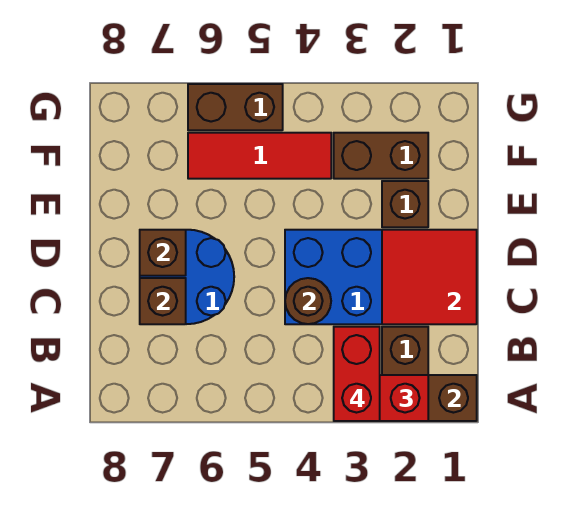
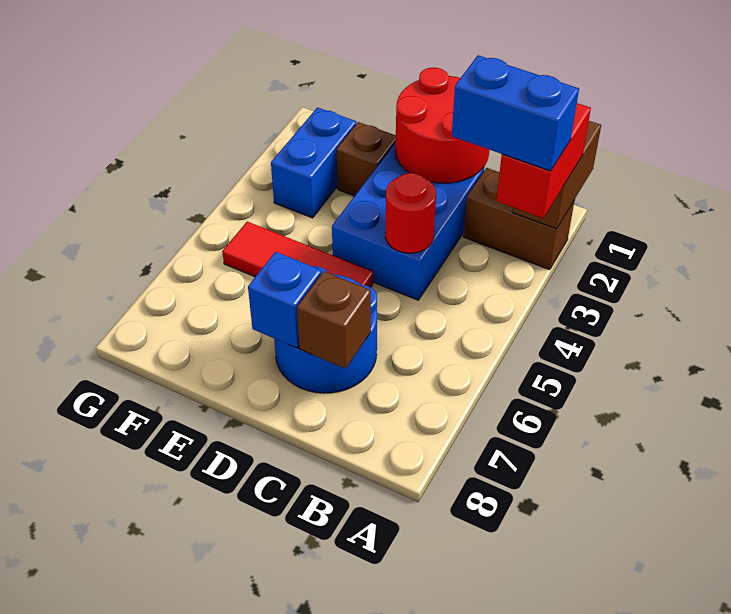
red 1x2 brick [334,327,380,421] -> blue 1x2 brick [452,55,579,171]
red 2x2 tile [382,230,477,324] -> red 2x2 round brick [395,68,489,183]
brown 1x1 round brick [285,278,331,324] -> red 1x1 round brick [385,173,436,253]
brown 1x1 brick [140,230,186,276] -> blue 1x1 brick [248,252,321,348]
brown 1x2 brick [334,133,428,179] -> blue 1x2 brick [271,108,356,218]
red 1x3 tile [188,133,331,179] -> red 1x3 tile turned to [222,222,373,287]
brown 1x2 brick [188,84,283,130] -> none

